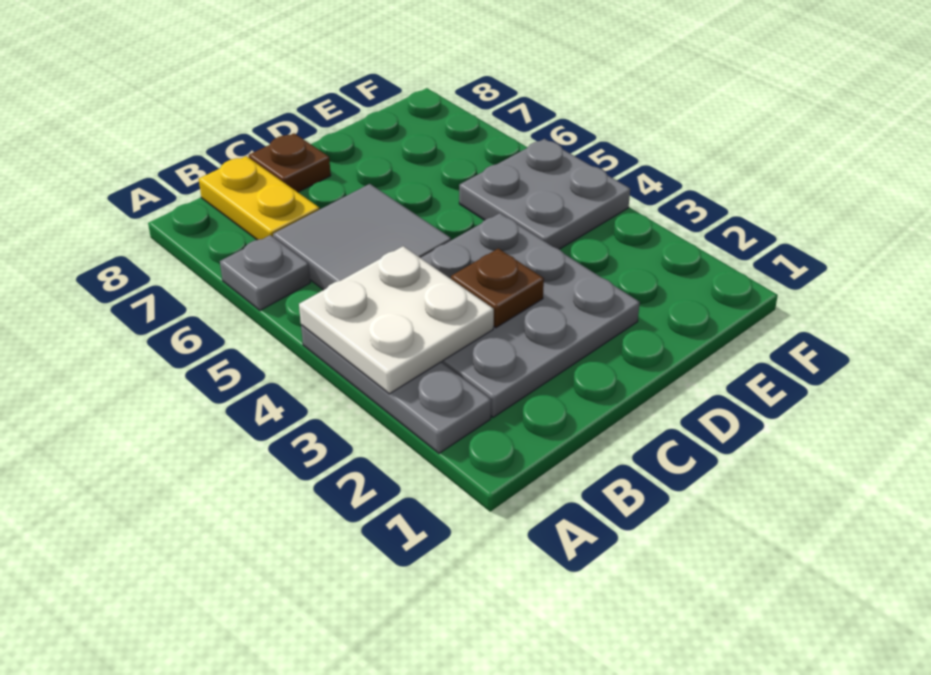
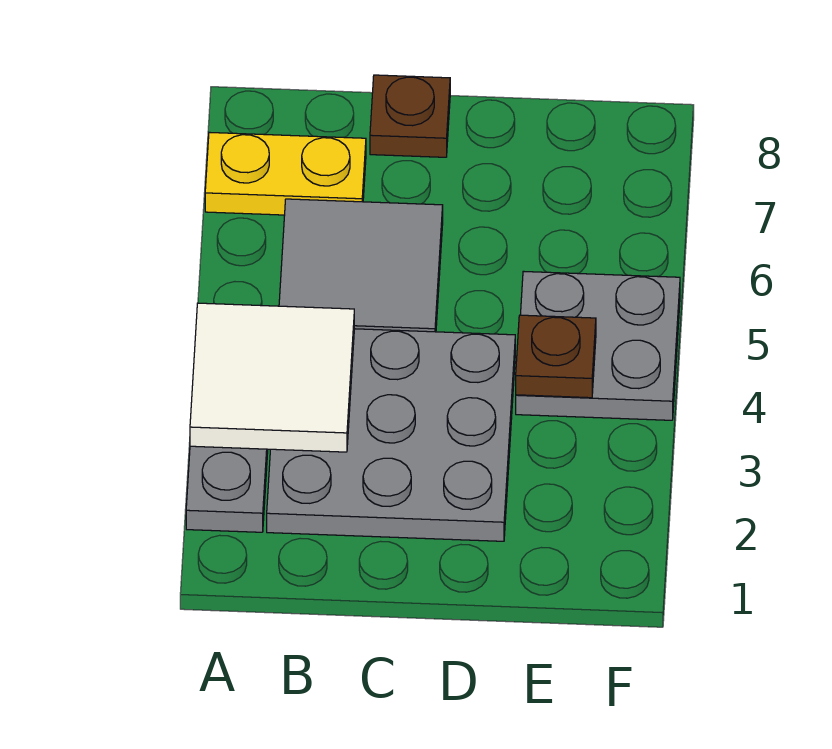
white 2x2 plate [299,246,494,394] -> white 2x2 tile [190,303,354,452]
grey 1x1 plate [220,235,310,310] -> none
yellow 1x2 plate [199,156,319,240] -> yellow 1x2 plate turned to [205,132,366,215]
brown 1x1 plate [451,248,544,328] -> brown 1x1 plate moved to [516,315,596,398]

